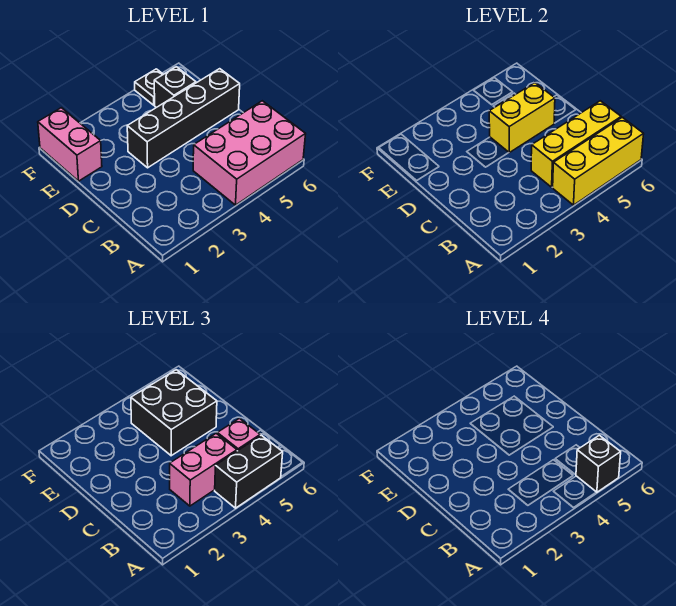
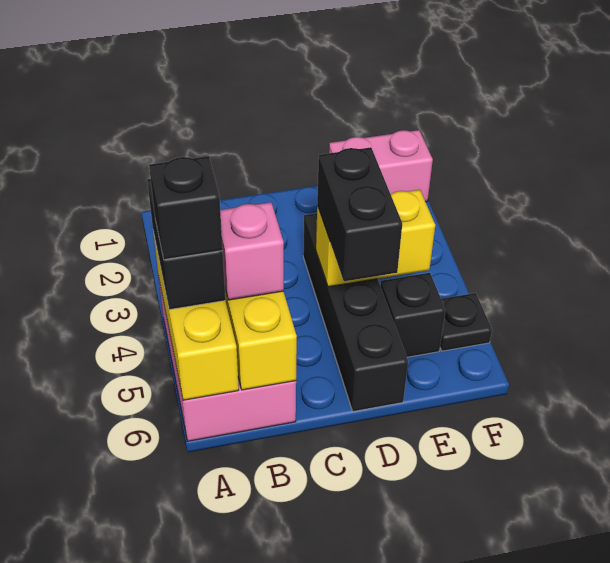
pink 1x2 brick [170,433,237,506] -> none
yellow 1x2 brick [489,83,555,153] -> yellow 1x2 brick turned to [316,190,435,287]
black 2x2 brick [131,370,217,456] -> black 1x2 brick [317,147,402,281]

